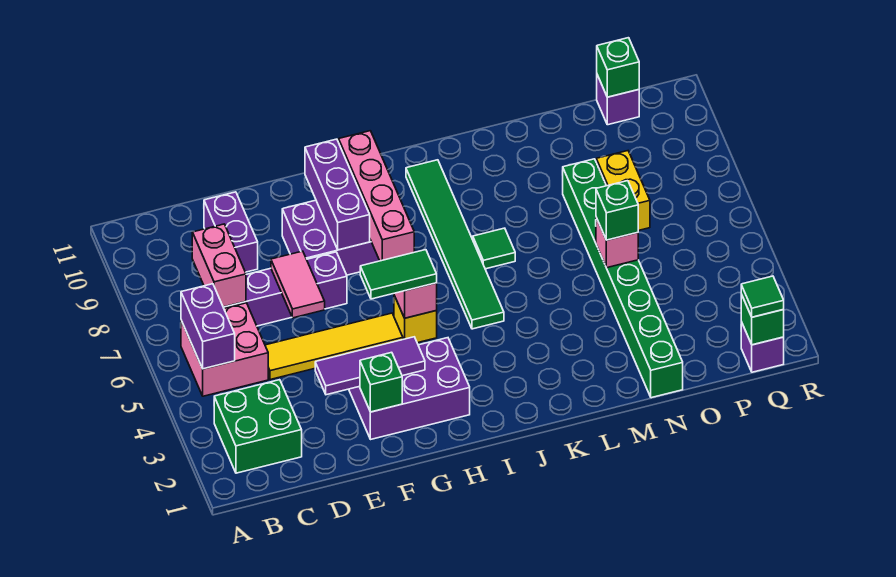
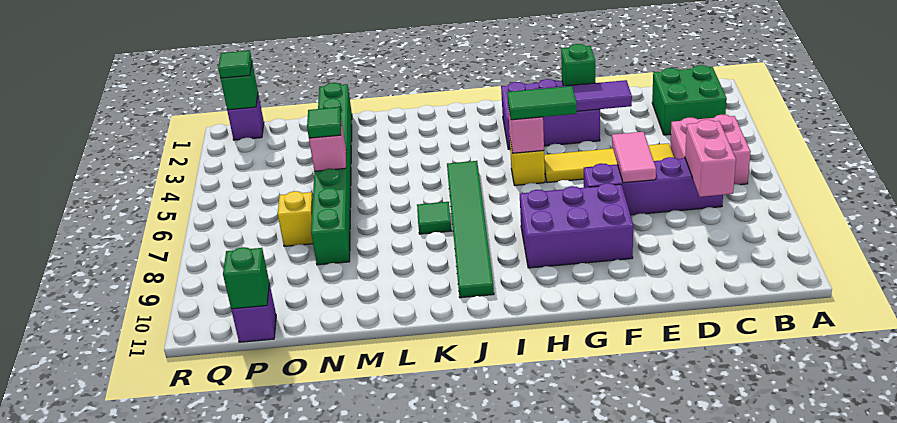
purple 1x2 brick [181,284,235,369] -> none
purple 1x2 brick [204,192,258,272] -> none
purple 1x3 brick [305,139,370,250] -> none
pink 1x4 brick [339,131,414,261] -> none
green 1x1 brick [596,181,638,240] -> green 1x1 tile [307,107,341,138]
yellow 1x2 brick [596,151,650,231] -> yellow 1x1 brick [278,191,313,246]

